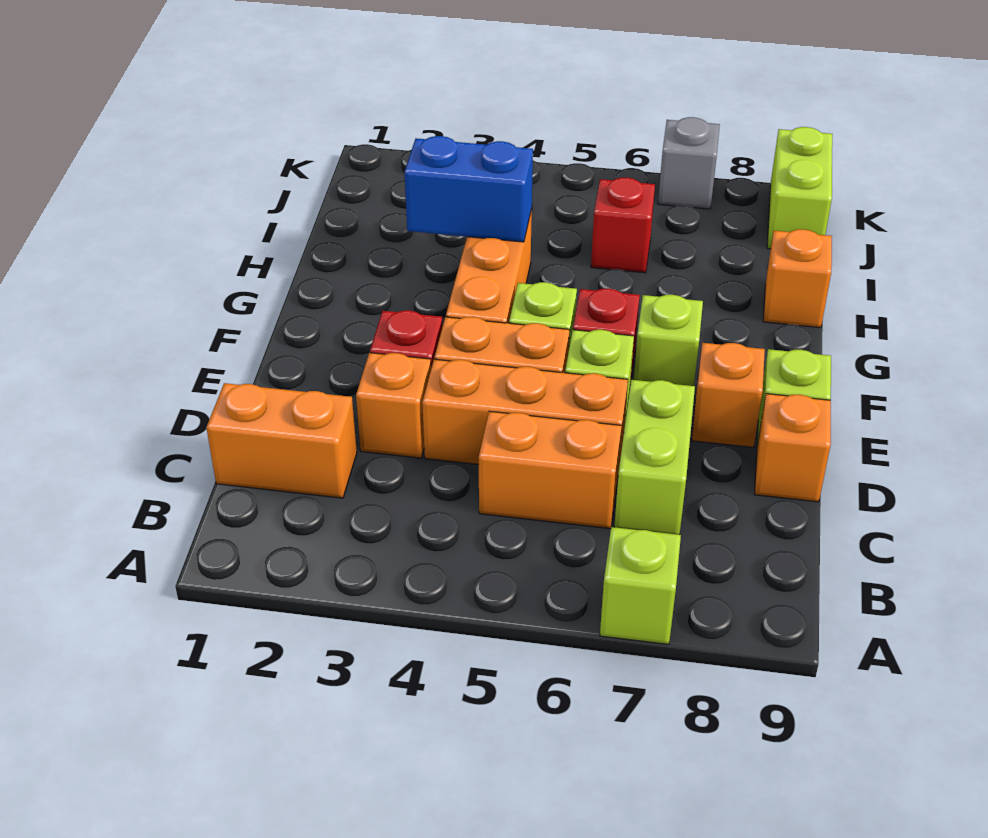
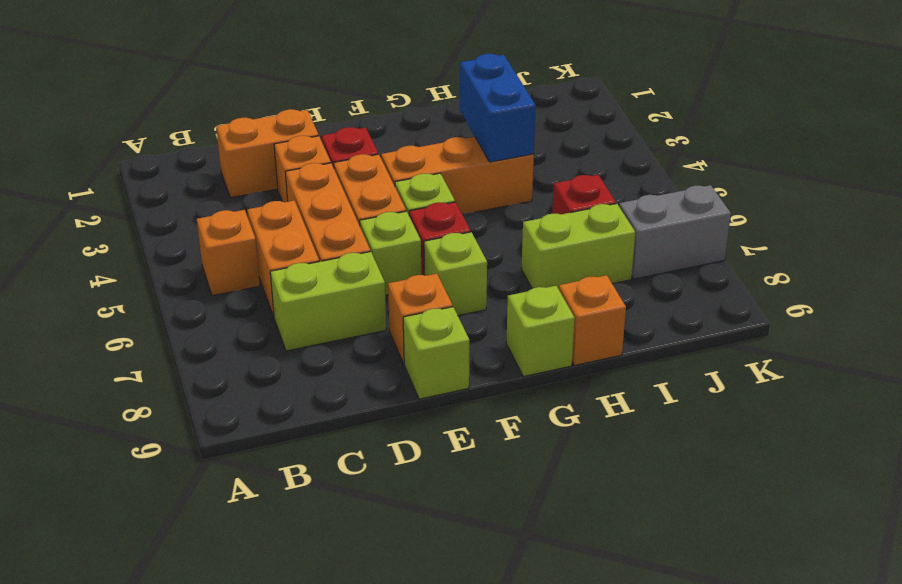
lime 1x1 brick [600,527,681,644] -> lime 1x1 brick moved to [506,286,575,377]
orange 1x2 brick [206,383,357,498] -> orange 1x2 brick turned to [216,109,319,198]
orange 1x1 brick [754,394,831,502] -> orange 1x1 brick moved to [197,210,260,296]
lime 1x2 brick [767,127,832,249] -> lime 1x2 brick moved to [521,204,635,289]
grey 1x1 brick [658,117,720,209] -> grey 1x2 brick [619,185,731,279]

